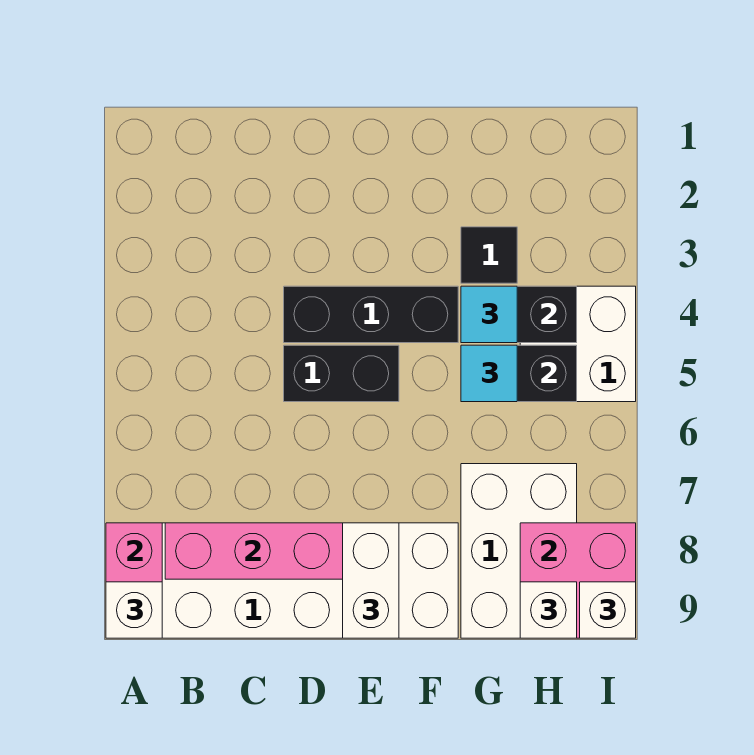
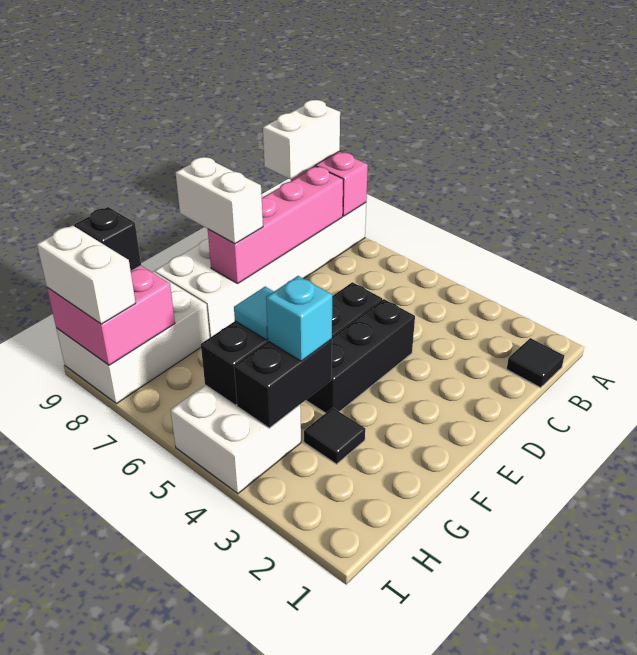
white 1x1 brick [106,582,162,638] -> white 1x2 brick [263,100,340,179]
none -> black 1x1 tile [507,338,564,388]
cyan 1x1 tile [461,286,517,343] -> cyan 1x1 brick [266,276,332,361]
white 2x3 brick [461,464,577,638] -> white 2x3 brick turned to [56,272,210,404]
white 1x1 brick [520,582,577,638] -> black 1x1 brick [74,207,141,271]
white 1x1 brick [580,582,636,638] -> white 1x2 brick [37,225,136,324]

